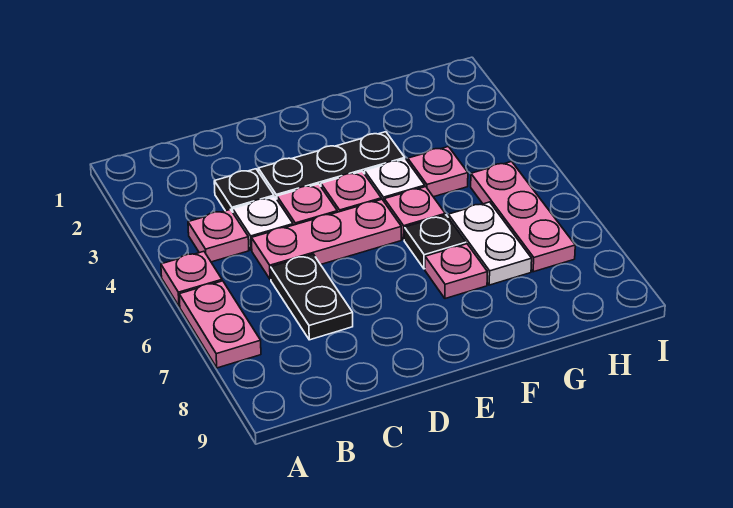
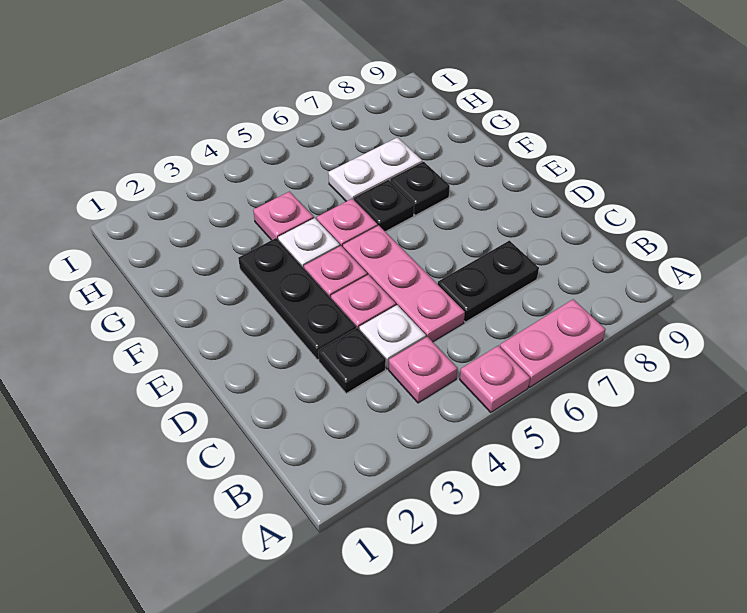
pink 1x1 plate [425,244,487,299] -> black 1x1 plate [390,162,450,215]
pink 1x3 plate [471,162,575,272] -> none

